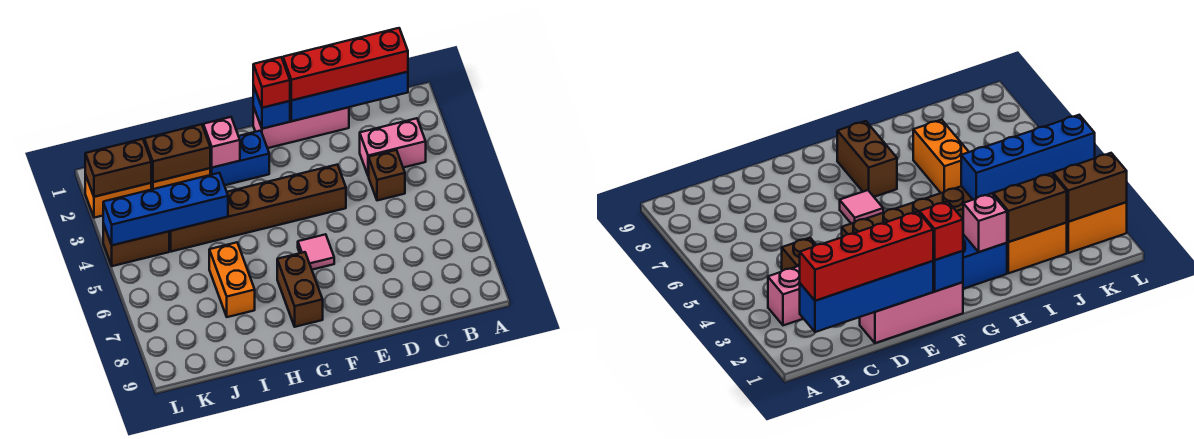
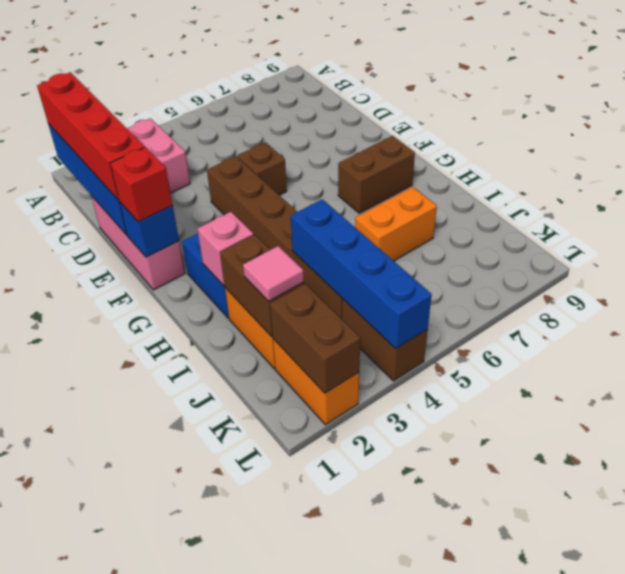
brown 1x1 brick [369,150,405,200] -> brown 1x1 brick moved to [237,142,287,195]
pink 1x1 tile [298,234,334,270] -> pink 1x1 tile moved to [243,246,304,301]

